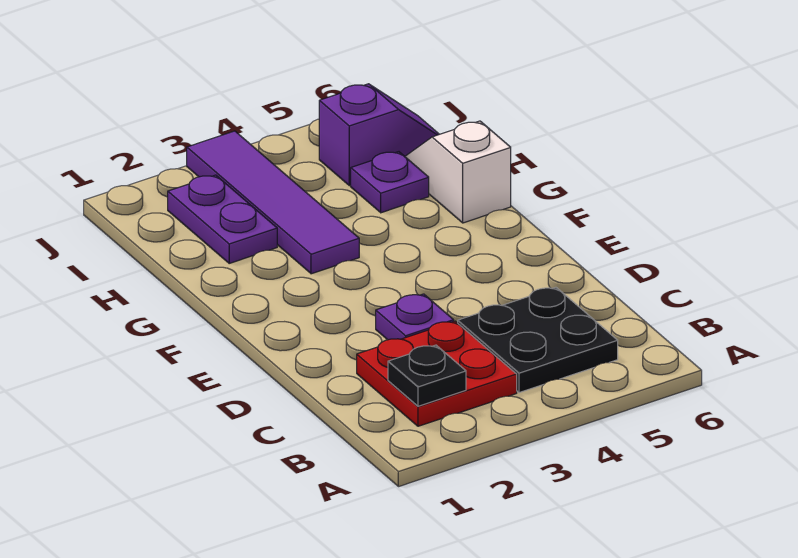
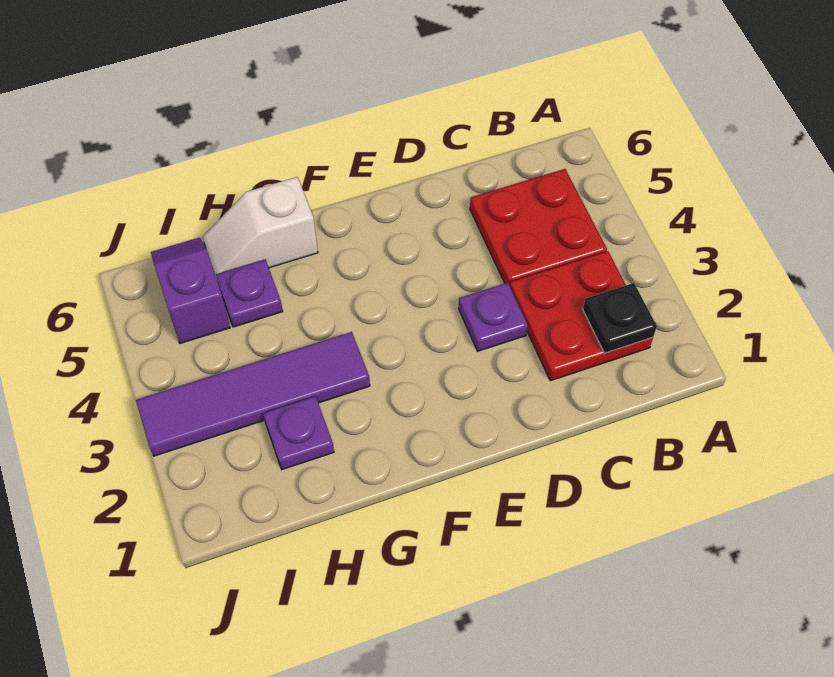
black 2x2 plate [458,287,618,393] -> red 2x2 plate [470,169,607,286]
purple 1x2 plate [168,175,277,263] -> purple 1x1 plate [263,396,334,470]

